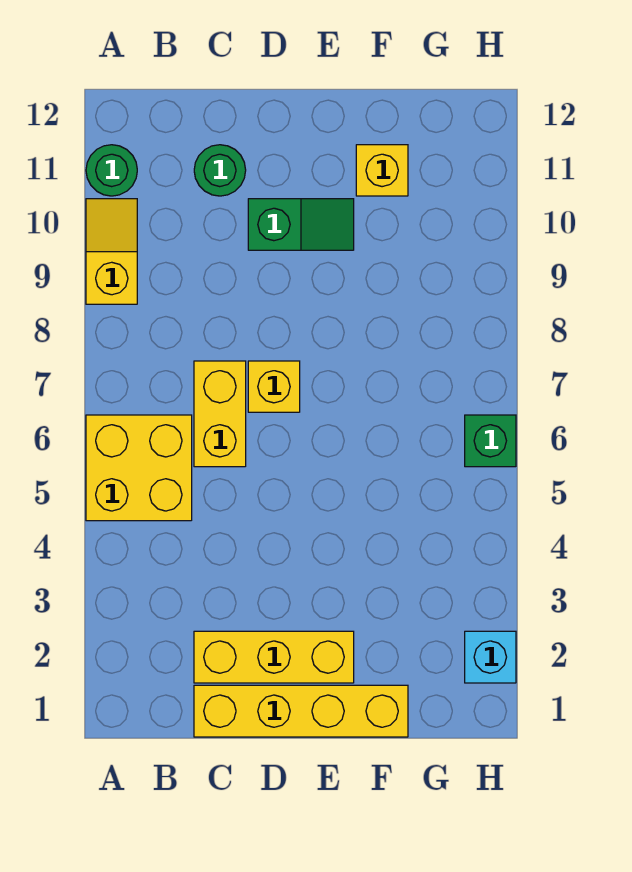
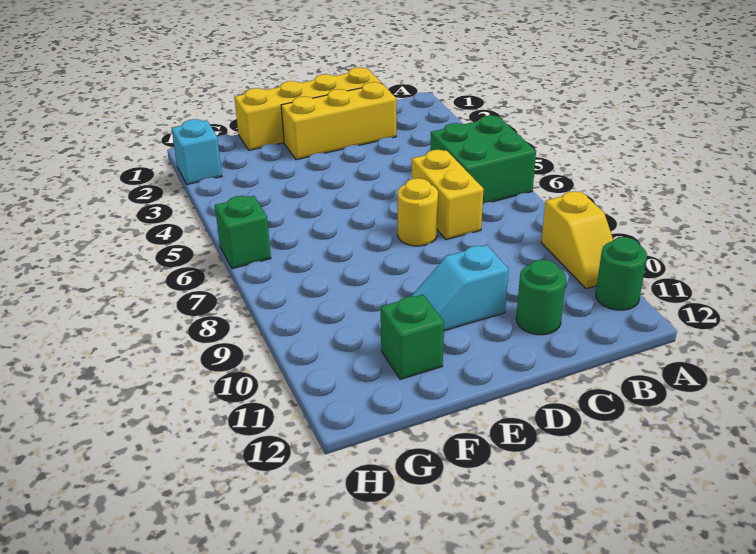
yellow 2x2 brick [86,415,192,521] -> green 2x2 brick [430,115,536,203]
yellow 1x1 brick [248,361,300,412] -> yellow 1x1 round brick [398,178,438,246]
green 1x2 slope [248,199,354,250] -> cyan 1x2 slope [412,245,509,331]
yellow 1x1 brick [356,145,408,196] -> green 1x1 brick [381,295,444,379]

